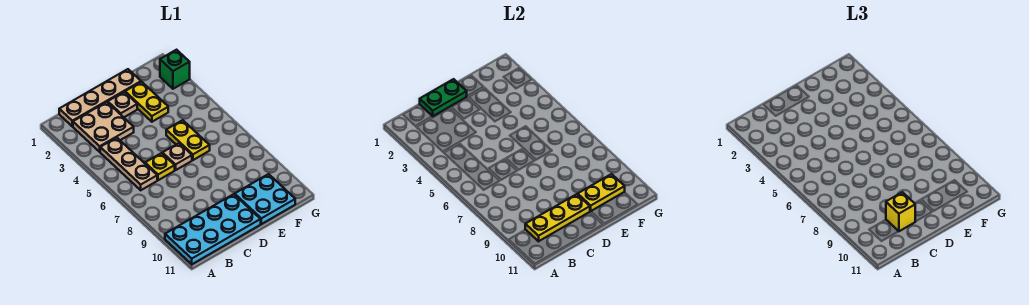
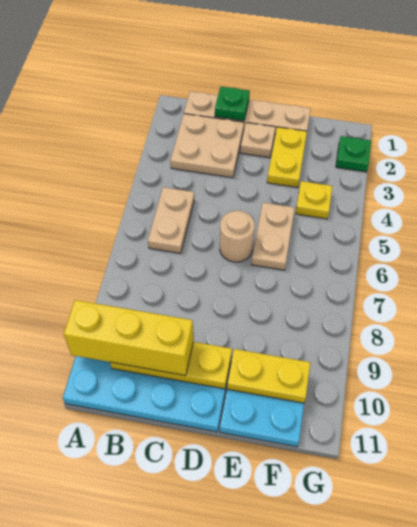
tan 1x3 plate [100,138,157,190] -> tan 1x2 plate [148,187,194,253]
green 1x2 plate [420,79,467,116] -> green 1x1 plate [215,87,250,121]
yellow 1x1 plate [145,153,175,180] -> yellow 1x1 plate moved to [295,181,332,219]
yellow 1x1 brick [886,192,915,231] -> yellow 1x3 brick [64,300,193,376]
tan 1x1 plate [163,143,192,170] -> tan 1x1 round brick [220,211,255,262]
yellow 1x2 plate [166,120,210,160] -> tan 1x2 plate [251,203,295,270]
green 1x1 brick [160,50,190,89] -> green 1x1 plate [336,136,371,172]

